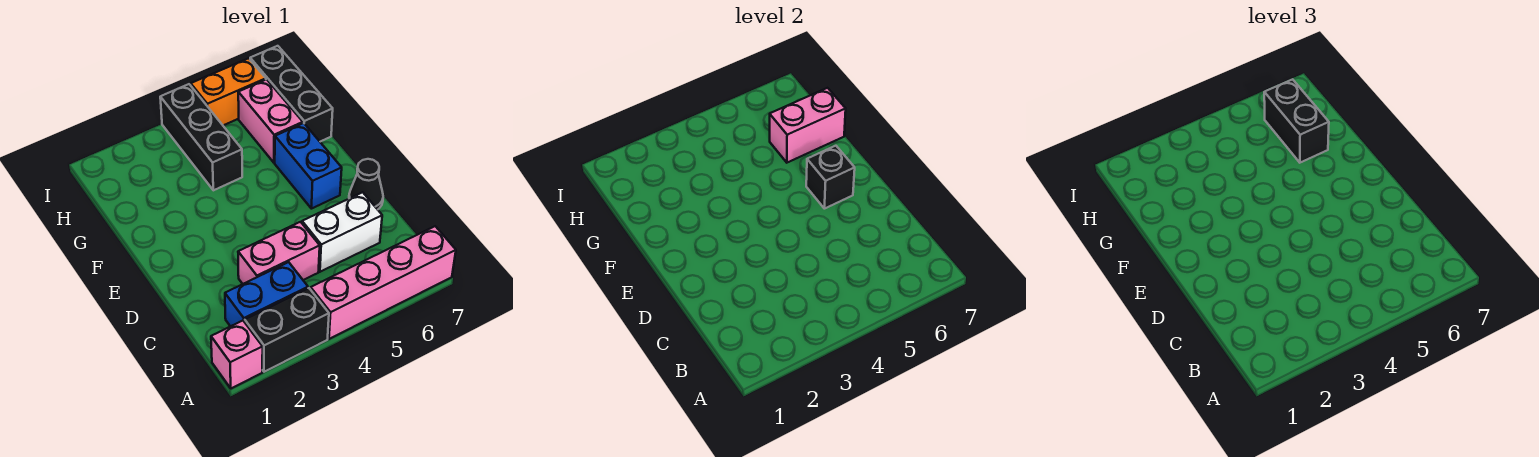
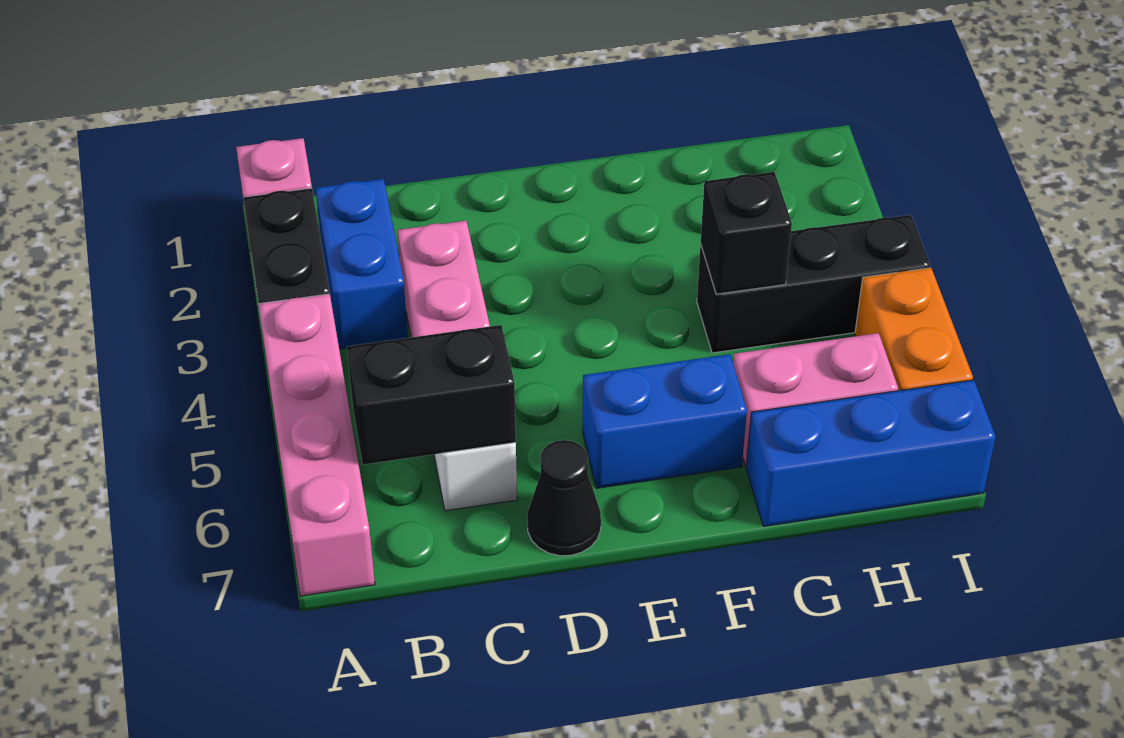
black 1x1 brick [806,146,855,209] -> black 1x1 brick moved to [701,172,792,294]
pink 1x2 brick [770,88,846,163] -> none
black 1x2 brick [1264,79,1329,163] -> black 1x2 brick moved to [347,325,516,465]
black 1x3 brick [250,46,333,142] -> blue 1x3 brick [746,380,996,526]

